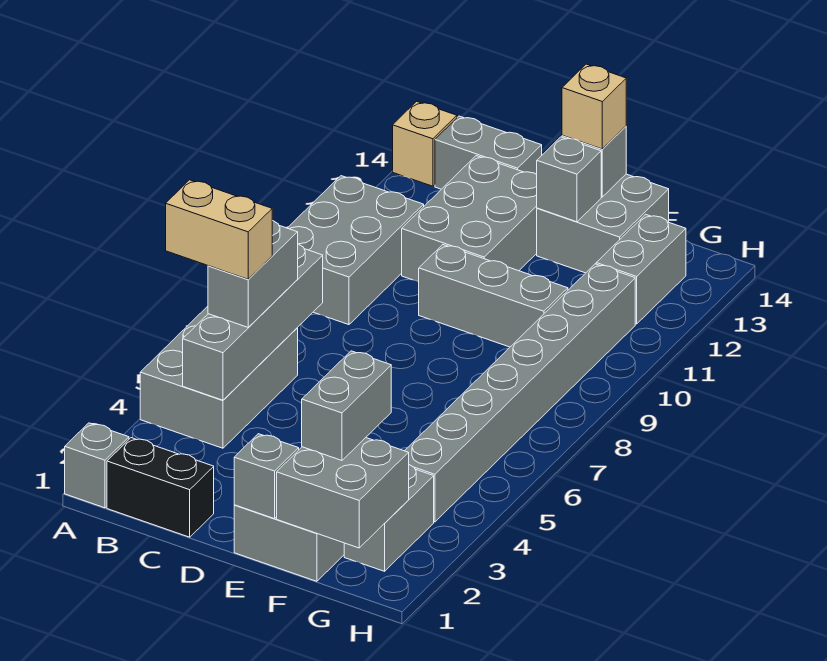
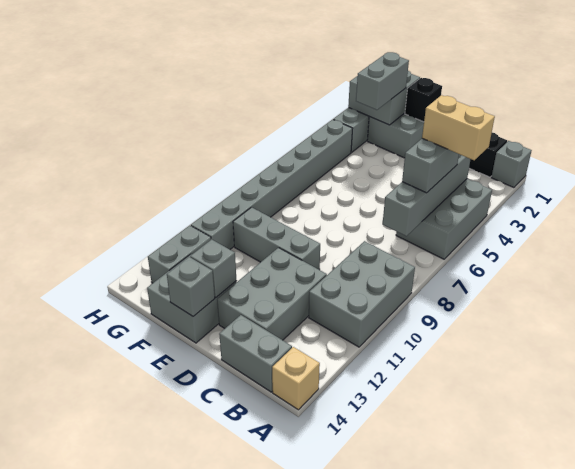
grey 1x1 brick [234,434,299,519] -> black 1x1 brick [405,78,442,122]
tan 1x1 brick [562,64,626,149] -> none

